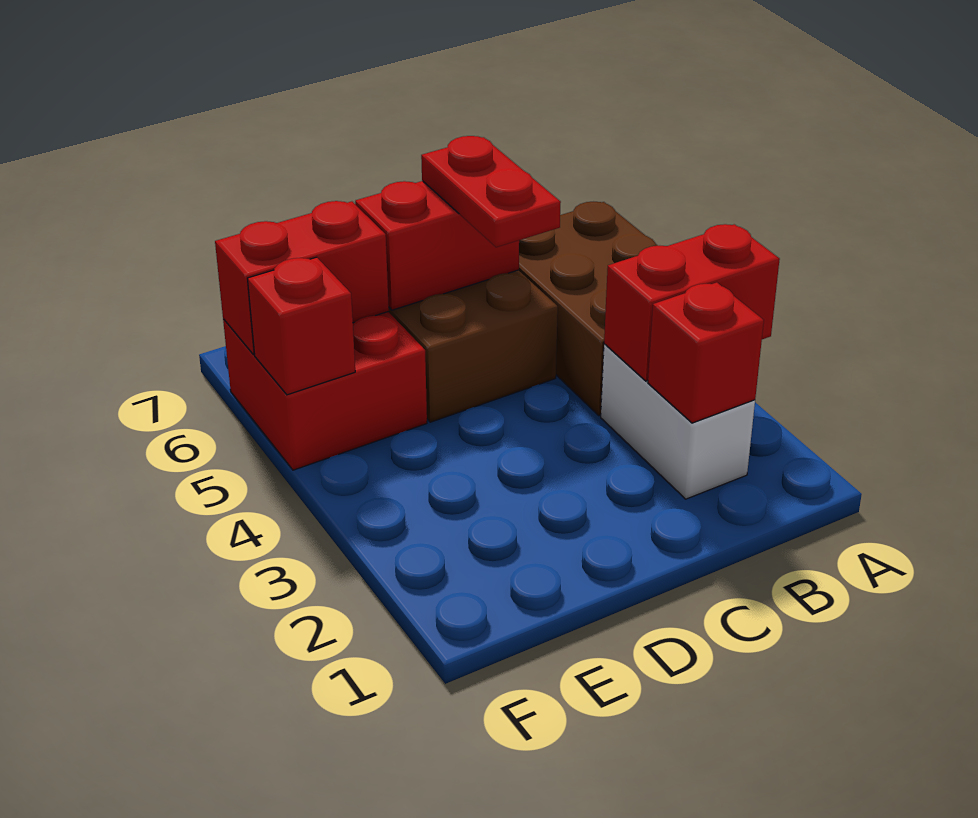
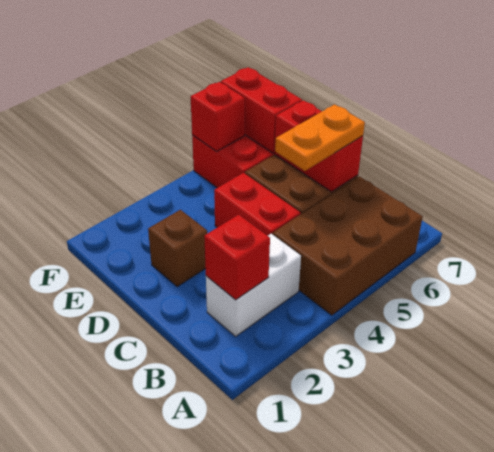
red 1x2 brick [604,224,780,381] -> red 1x2 brick moved to [214,173,301,236]
red 1x2 plate [421,136,561,247] -> orange 1x2 plate [275,104,365,171]
none -> brown 1x1 brick [148,210,207,287]

